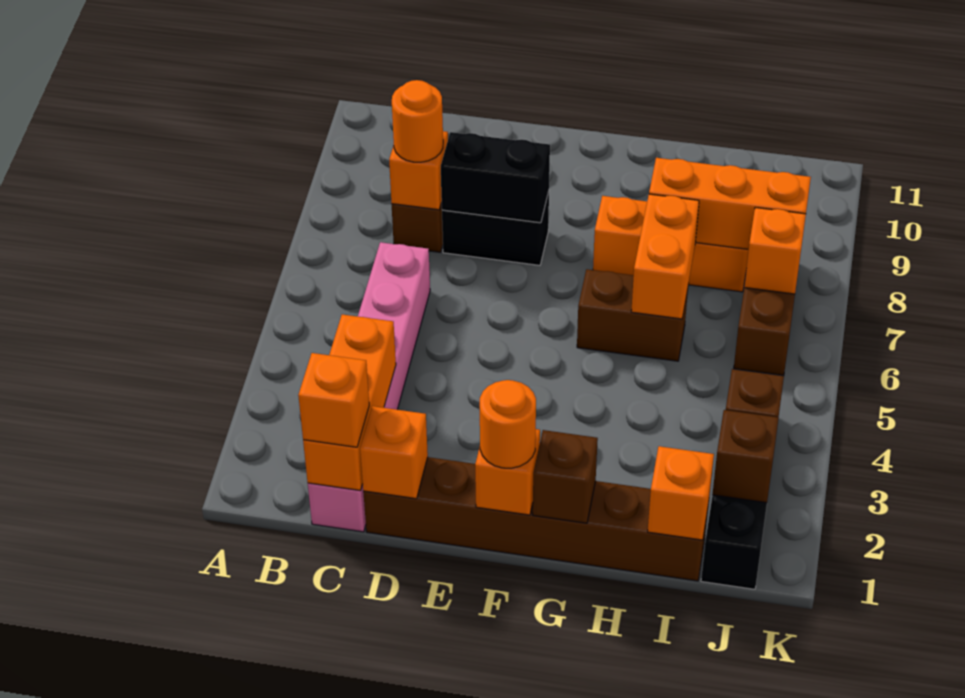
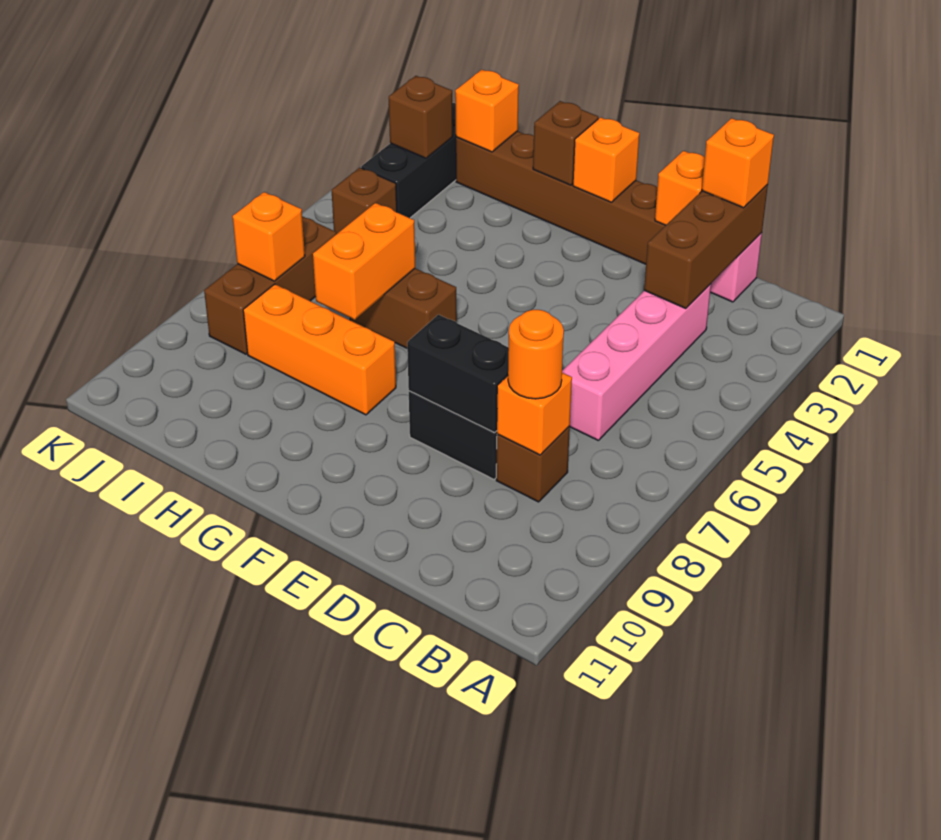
orange 1x3 brick [303,314,396,491] -> brown 1x3 brick [644,184,768,309]
orange 1x1 round brick [480,380,536,468] -> none
orange 1x3 brick [649,158,811,250] -> none

